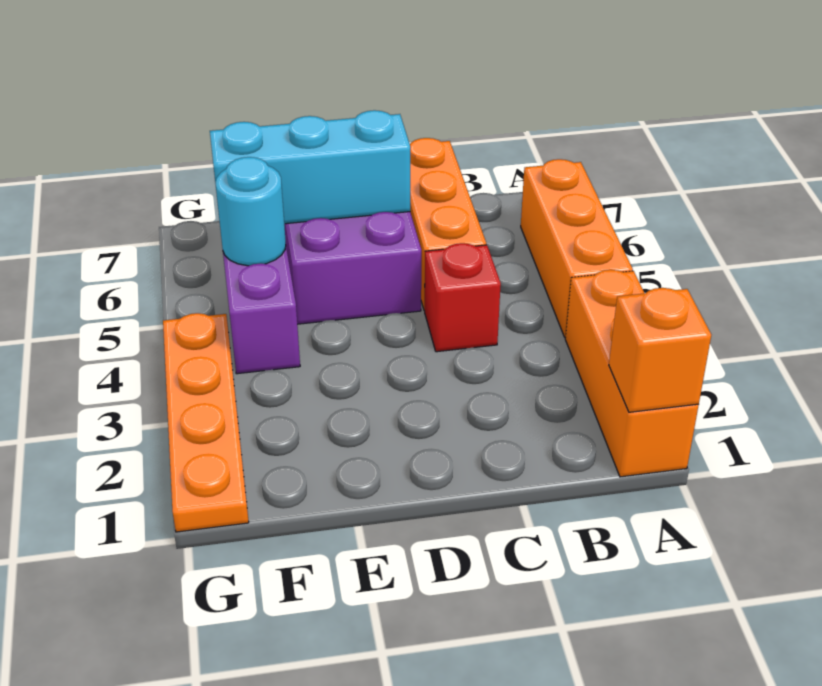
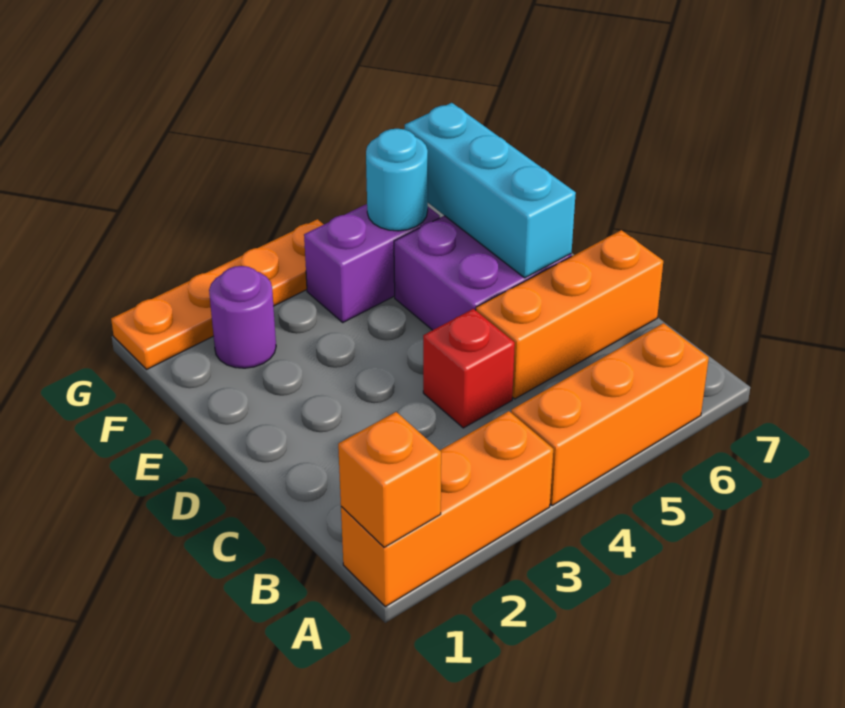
none -> purple 1x1 round brick [209,266,276,368]

